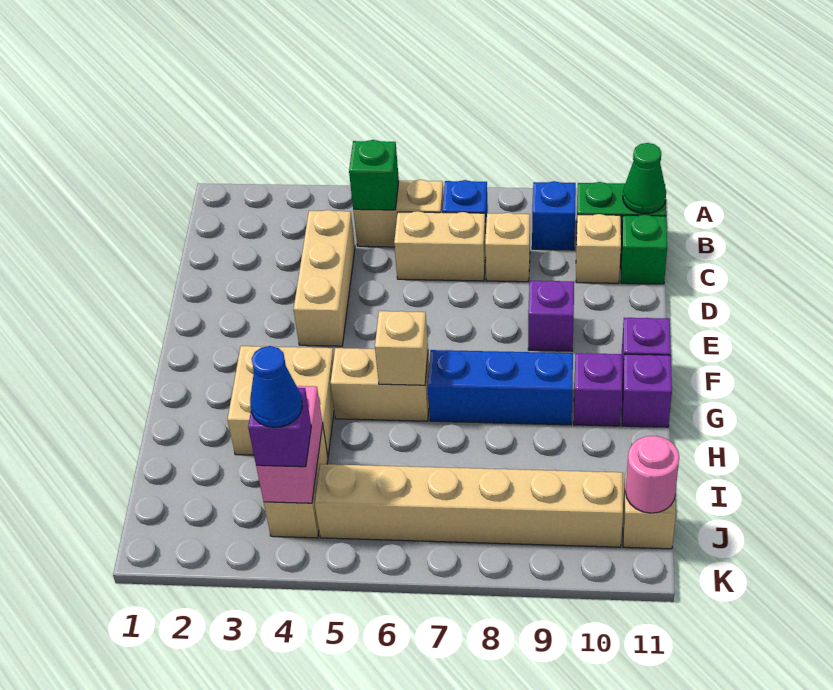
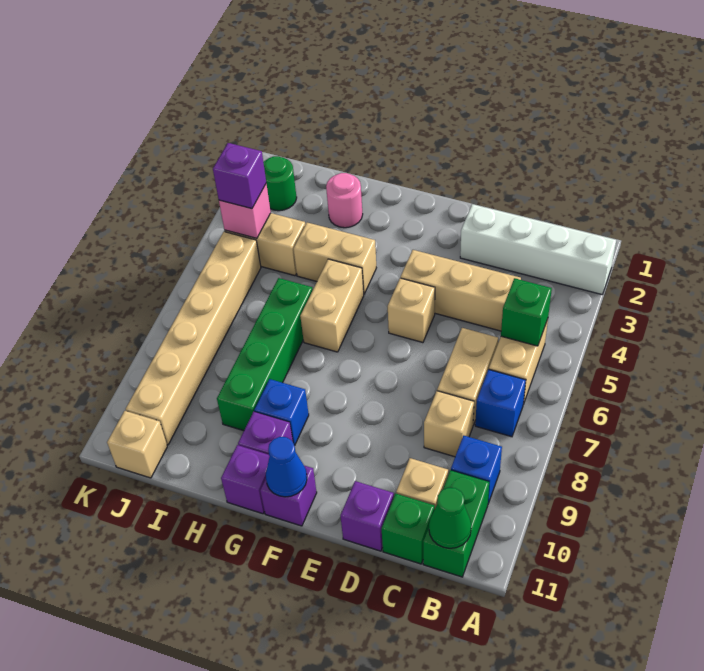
none -> white 1x4 brick [460,204,616,294]
purple 1x1 brick [528,280,574,351] -> purple 1x1 brick moved to [341,481,394,551]
tan 2x2 brick [227,346,334,456] -> tan 1x2 brick [294,222,376,294]
tan 1x1 brick [375,311,428,385] -> tan 1x1 brick moved to [388,278,435,342]
blue 1x3 brick [428,350,573,425] -> blue 1x1 brick [254,379,309,445]
none -> green 1x4 brick [217,278,313,431]
pink 1x2 brick [256,386,323,503] -> pink 1x1 brick [219,184,271,238]
none -> green 1x1 round brick [263,156,297,211]
blue 1x1 cone [250,346,302,427] -> blue 1x1 cone moved to [266,437,307,497]
pink 1x1 round brick [626,436,679,513] -> pink 1x1 round brick moved to [326,173,363,228]

